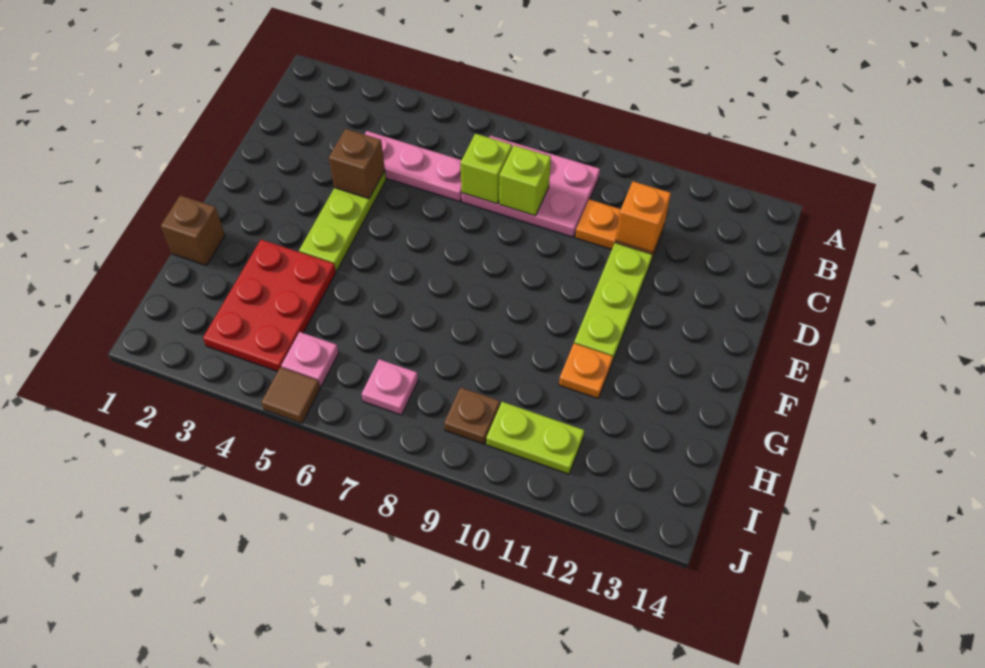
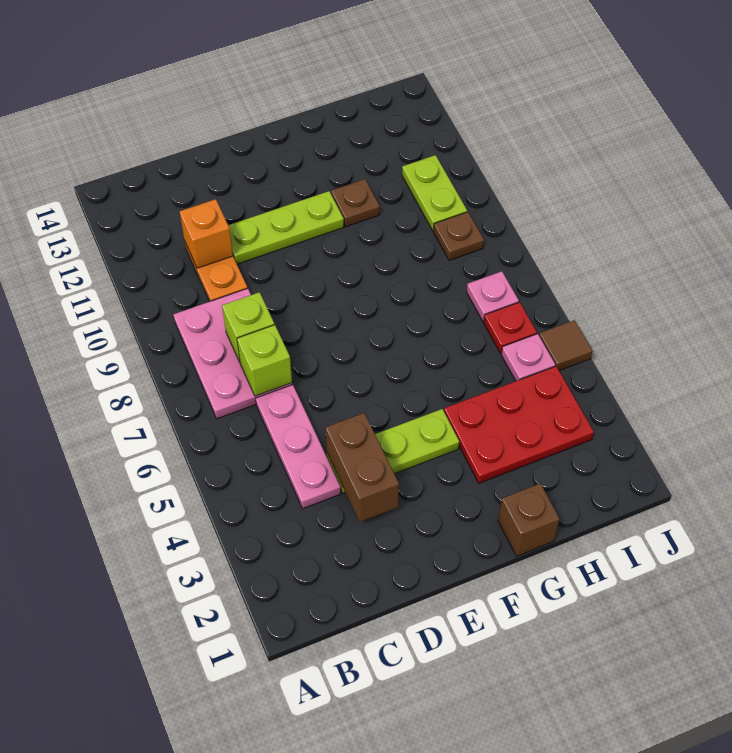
brown 1x1 brick [329,129,385,199] -> brown 1x2 brick [326,413,399,522]
orange 1x1 plate [559,343,613,398] -> brown 1x1 plate [331,179,380,227]
none -> red 1x1 plate [484,302,537,353]

